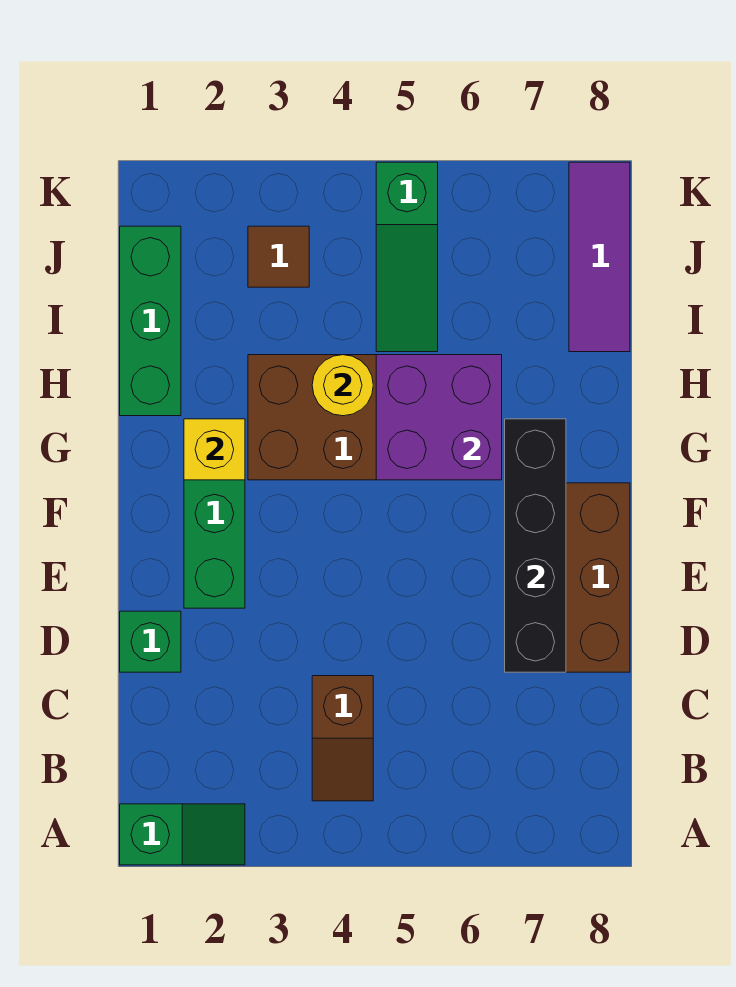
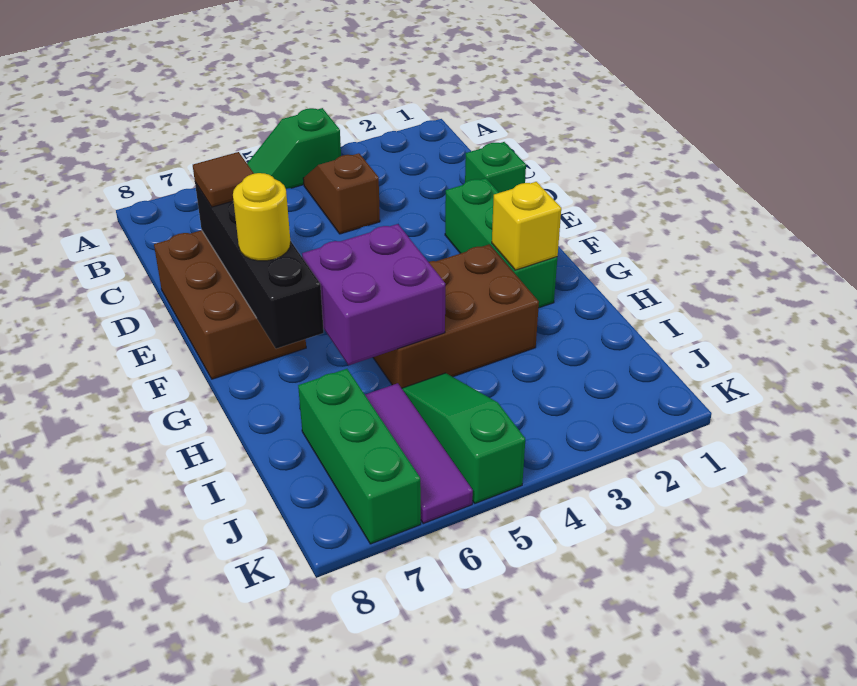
green 1x2 slope [120,804,245,865] -> green 1x2 slope moved to [247,108,341,189]
green 1x3 brick [120,226,181,416] -> green 1x3 brick moved to [298,369,421,544]
yellow 1x1 round brick [312,355,373,416] -> yellow 1x1 round brick moved to [233,173,291,261]
purple 1x3 tile [569,162,630,352] -> purple 1x3 tile moved to [365,383,473,523]
brown 1x1 tile [248,226,309,287] -> brown 1x1 tile moved to [193,152,254,207]

